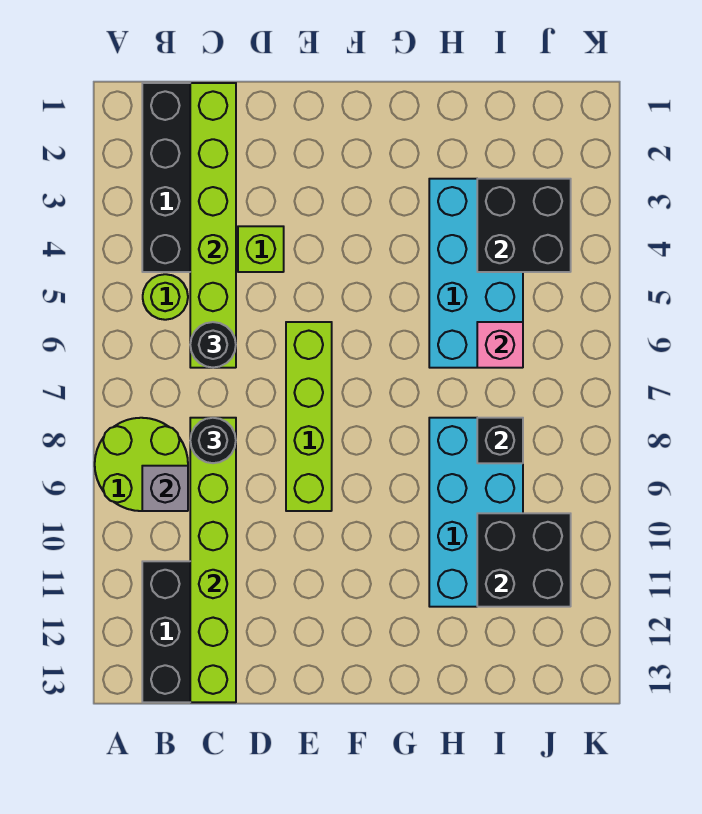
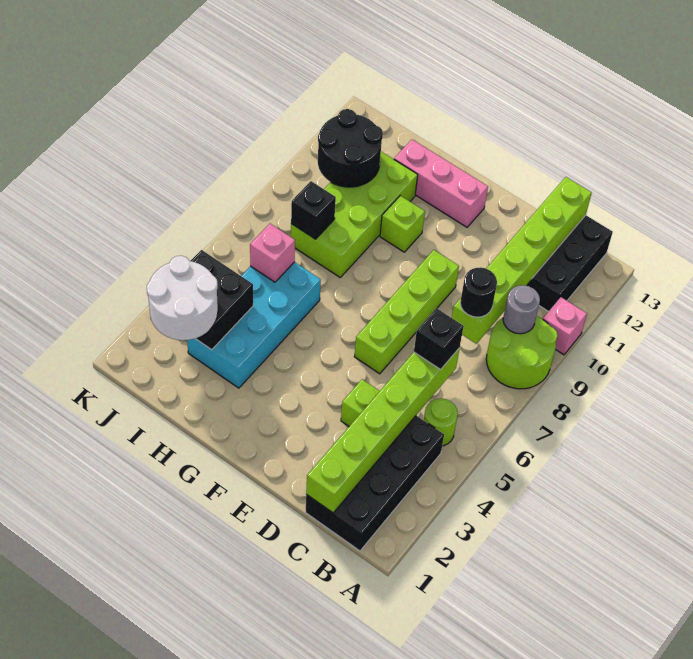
none -> pink 1x1 brick [543,297,587,355]
grey 1x1 brick [142,466,188,511] -> grey 1x1 round brick [503,285,540,334]
black 1x1 round brick [190,322,236,368] -> black 1x1 brick [414,308,464,370]
none -> pink 1x3 brick [394,140,488,227]
none -> lime 1x1 brick [380,196,425,252]
cyan 2x4 brick [429,418,523,607] -> lime 2x4 brick [291,152,418,277]
none -> white 2x2 round brick [147,256,218,340]
black 2x2 brick [477,513,571,607] -> black 2x2 round brick [318,109,383,187]

